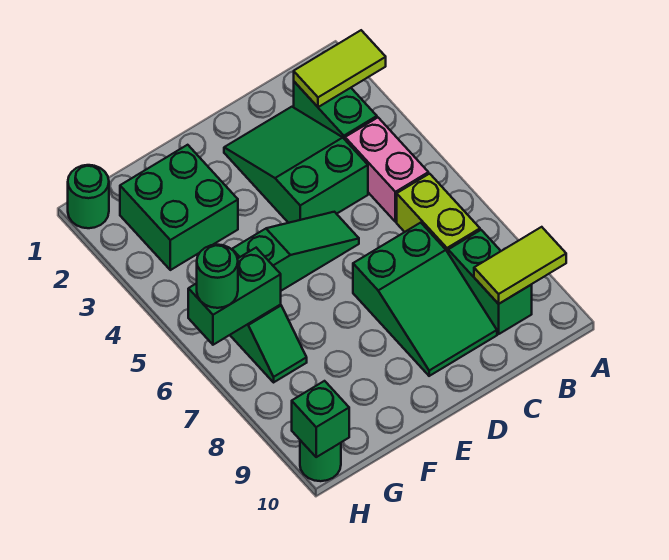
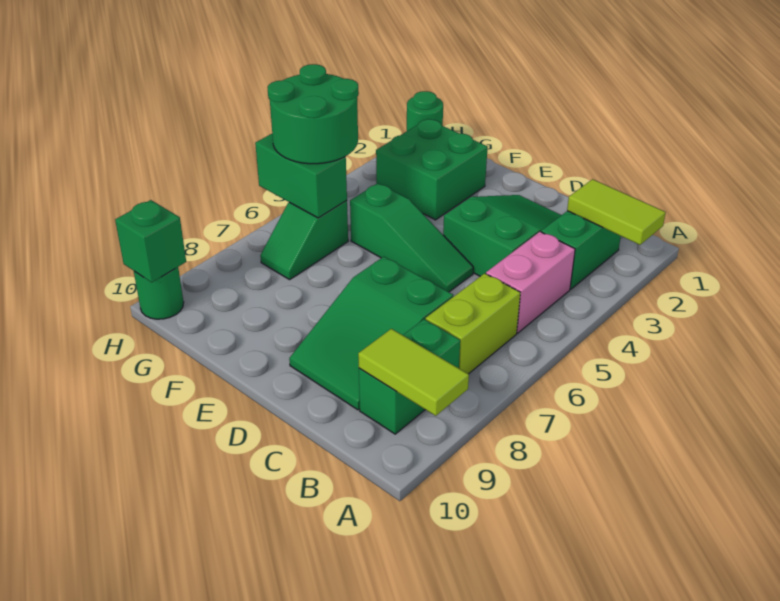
green 1x1 round brick [197,245,238,308] -> green 2x2 round brick [267,64,359,164]

